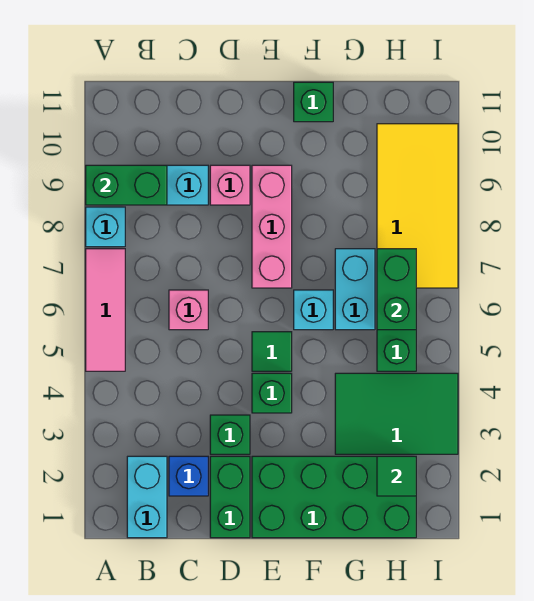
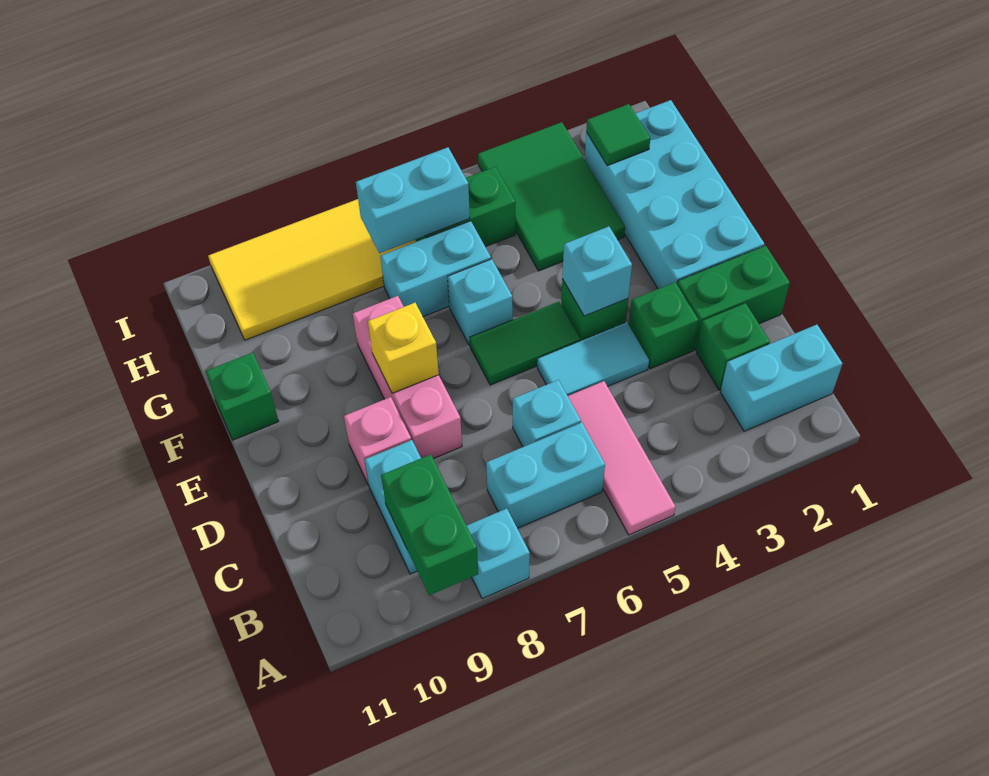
pink 1x3 tile [86,249,125,371] -> pink 1x3 tile turned to [568,381,675,535]
none -> cyan 1x2 brick [486,423,605,528]
blue 1x1 brick [169,456,208,496] -> green 1x1 brick [696,303,770,390]
pink 1x1 brick [169,290,208,330] -> cyan 1x1 brick [513,380,581,447]
none -> cyan 1x2 tile [537,322,649,396]
green 2x4 brick [252,456,416,538] -> cyan 2x4 brick [585,100,764,289]
none -> cyan 1x1 brick [562,226,632,316]
green 1x1 tile [252,332,292,371] -> green 1x2 tile [470,302,580,385]
pink 1x3 brick [252,165,292,288] -> pink 1x3 brick turned to [353,296,462,459]
none -> yellow 1x1 brick [368,303,439,393]
green 1x2 brick [377,249,416,330] -> cyan 1x2 brick [356,147,470,253]

